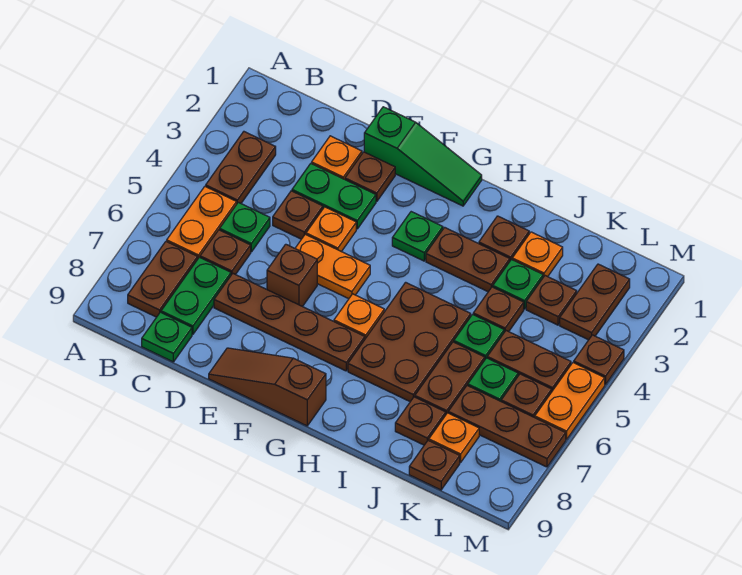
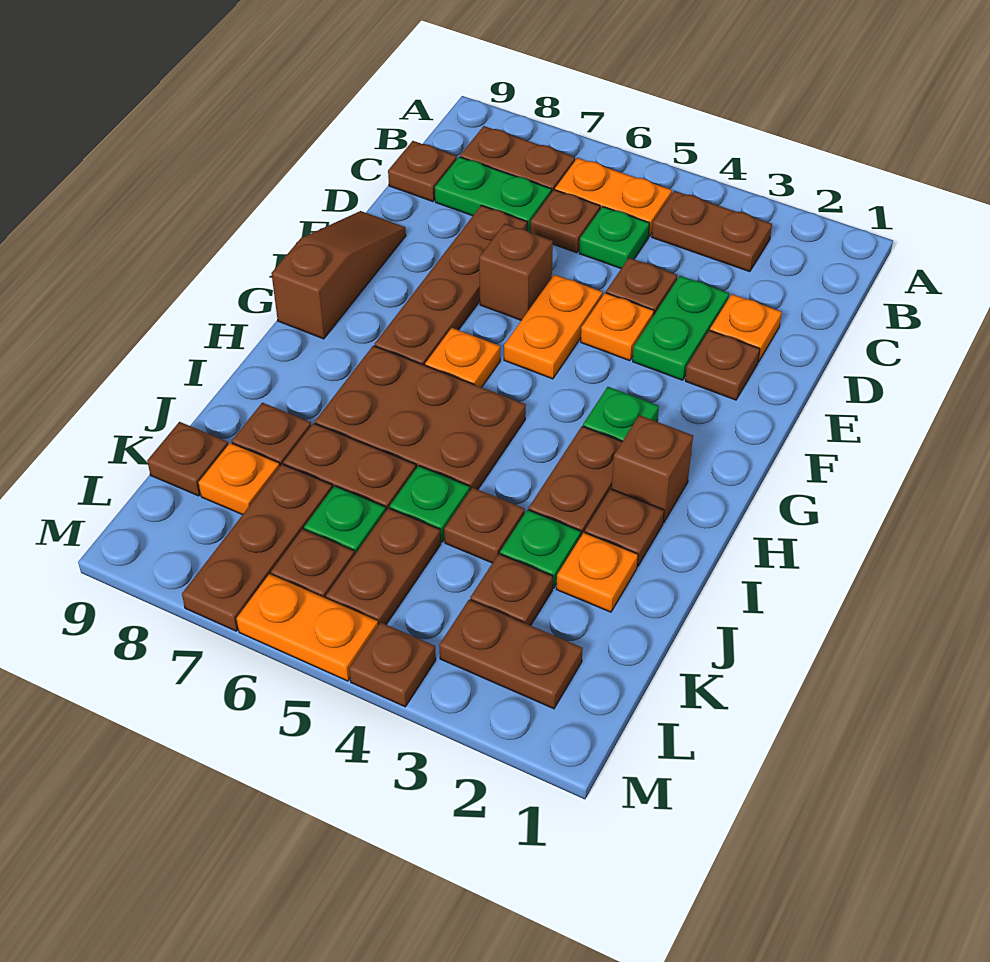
green 1x1 plate [142,312,192,362] -> brown 1x1 plate [388,141,457,202]
green 1x3 slope [364,107,482,206] -> none
none -> brown 1x1 brick [612,415,693,523]

